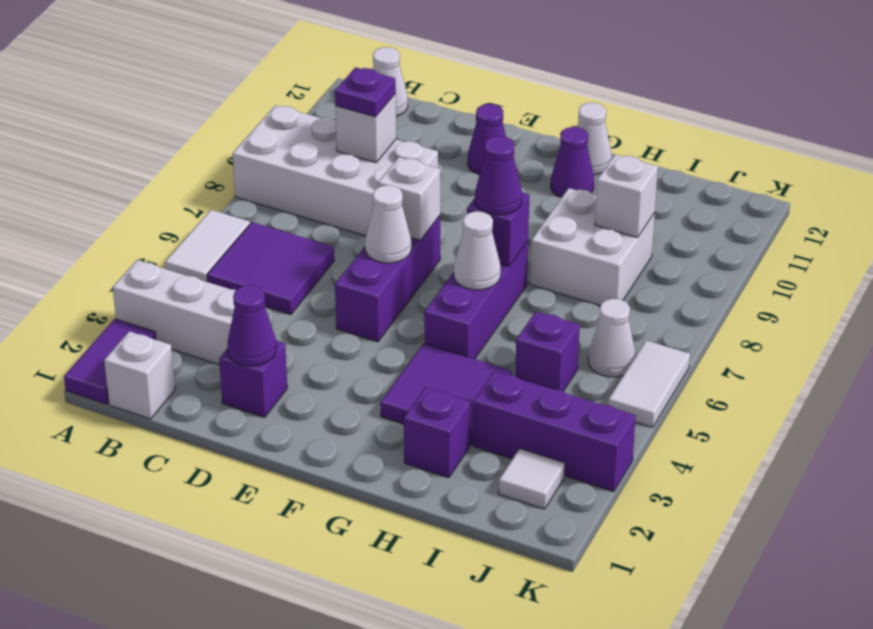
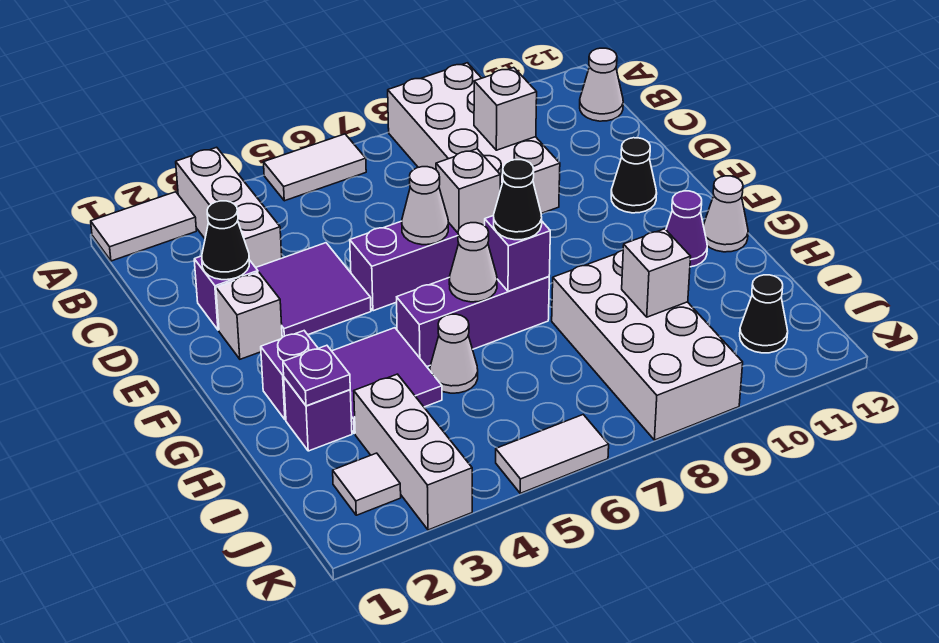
purple 1x2 tile [64,319,156,404] -> white 1x2 tile [91,192,196,261]
white 1x1 brick [104,331,175,419] -> white 1x1 brick moved to [216,272,282,359]
purple 2x2 tile [207,222,334,315] -> purple 2x2 tile moved to [256,243,371,337]
purple 1x1 plate [335,67,396,117] -> purple 1x1 plate moved to [283,345,350,406]
purple 1x1 cone [228,285,276,366] -> black 1x1 cone [202,201,249,280]
purple 1x1 cone [468,104,506,175] -> black 1x1 cone [611,138,657,213]
purple 1x1 cone [475,136,522,215] -> black 1x1 cone [494,160,542,240]
white 2x2 brick [530,188,655,306] -> white 2x4 brick [552,250,743,440]
purple 1x3 brick [473,371,636,492] -> white 1x3 brick [354,374,472,530]
purple 1x1 brick [515,311,580,391] -> purple 1x1 brick moved to [261,331,318,420]
white 1x1 cone [588,299,636,377] -> white 1x1 cone moved to [430,314,478,393]
none -> black 1x1 cone [740,275,788,353]

